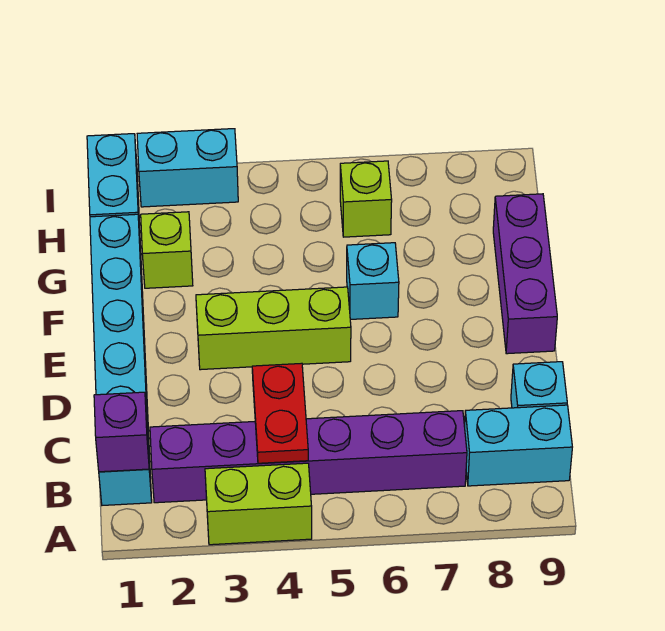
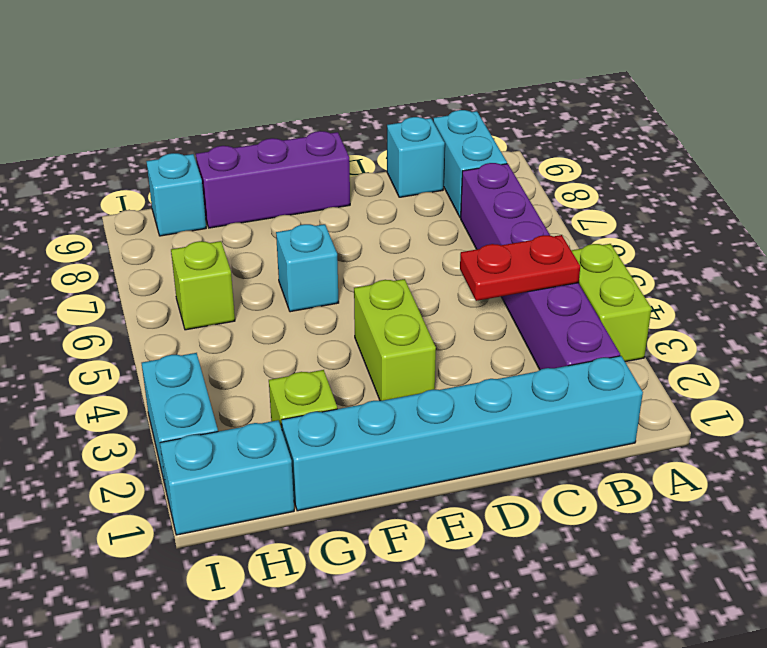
purple 1x1 brick [94,392,149,472] -> none
lime 1x3 brick [196,287,351,370] -> lime 1x2 brick [354,279,436,401]
none -> cyan 1x1 brick [146,153,206,236]

